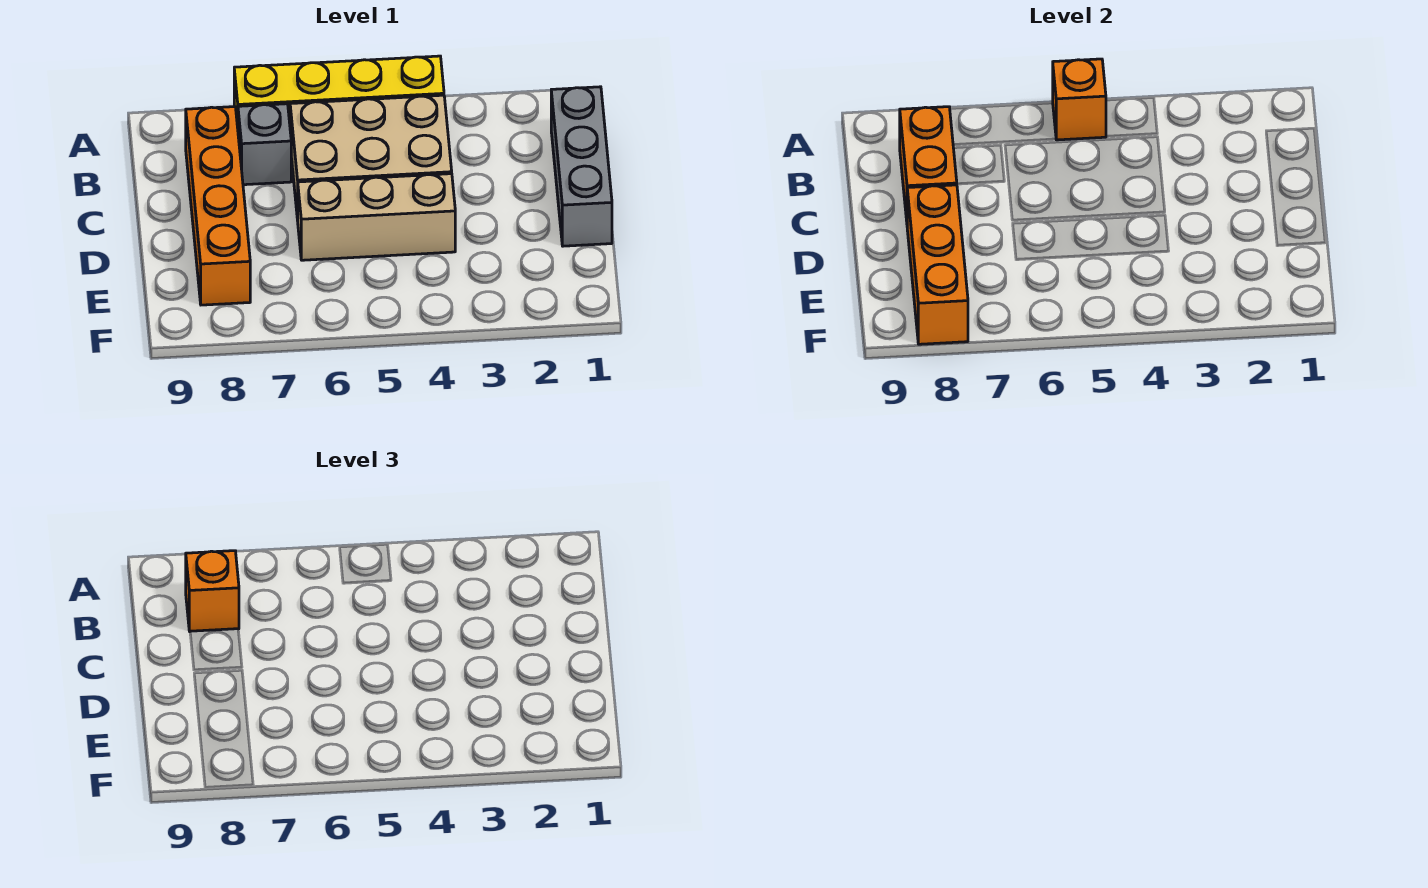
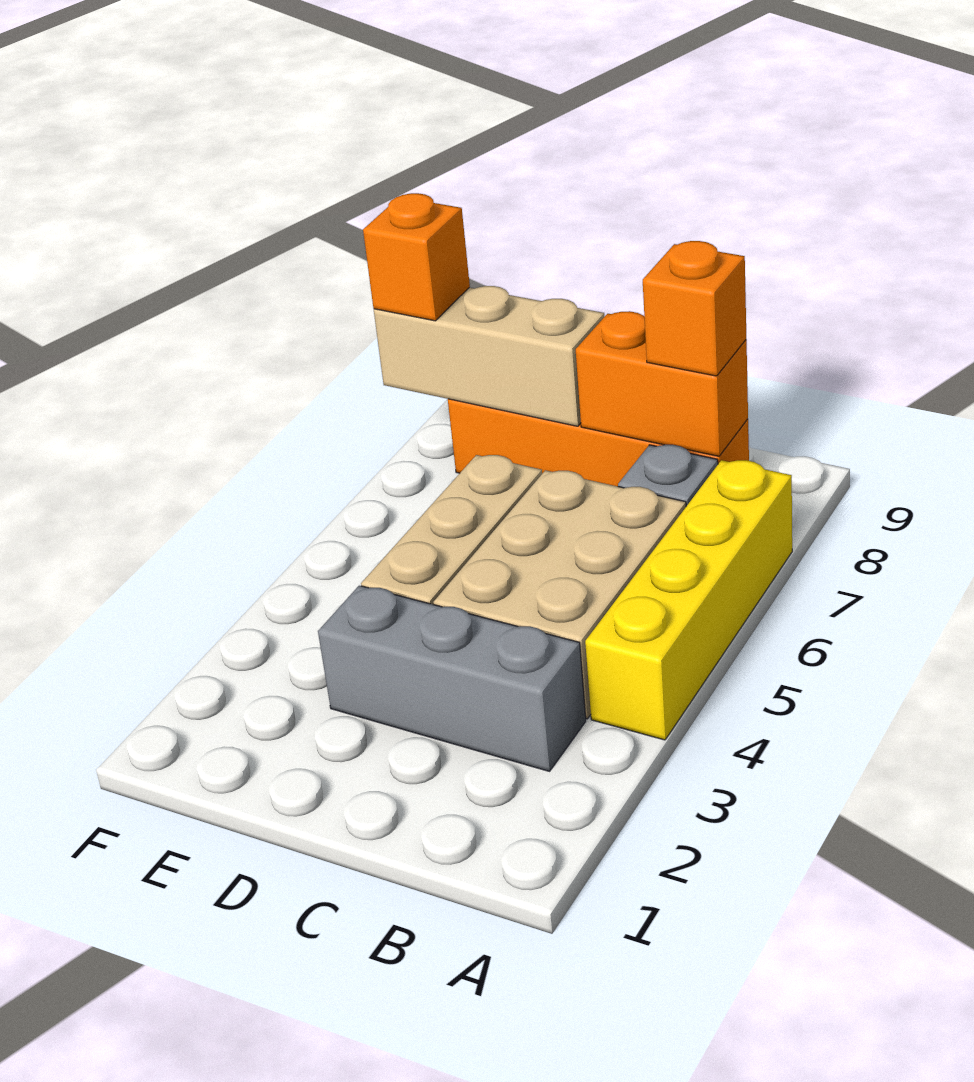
orange 1x1 brick [1053,59,1106,140] -> orange 1x1 brick moved to [363,193,470,321]
grey 1x3 brick [551,87,612,246] -> grey 1x3 brick moved to [318,586,586,771]
orange 1x3 brick [907,185,968,344] -> tan 1x3 brick [374,286,604,426]

